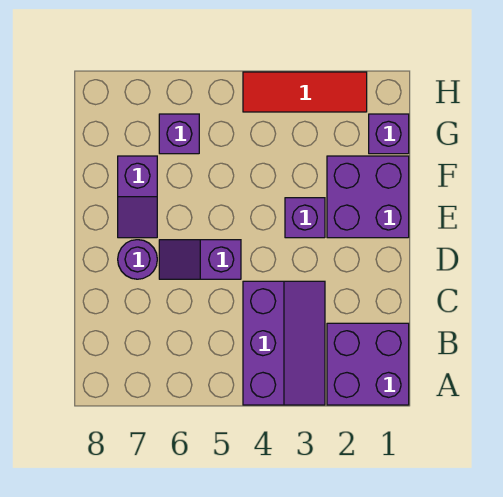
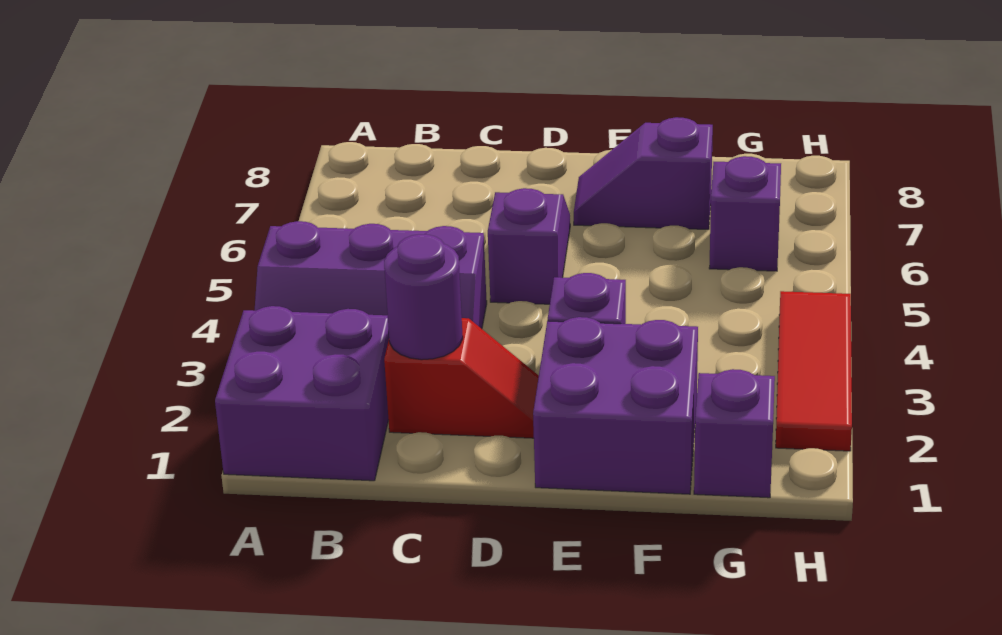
none -> red 1x2 slope [384,318,539,438]
purple 1x1 round brick [118,240,157,279] -> purple 1x1 round brick moved to [384,234,463,360]

